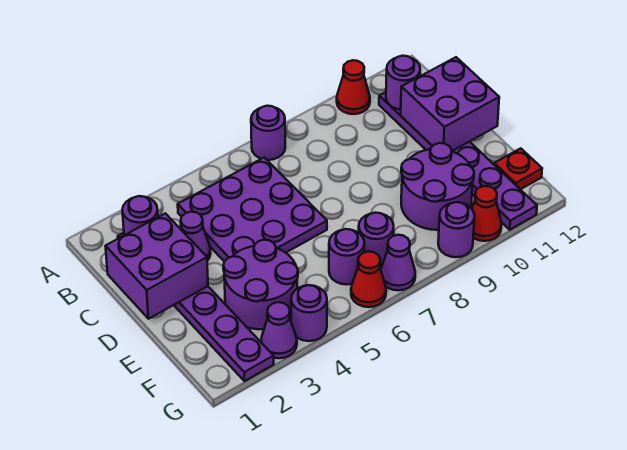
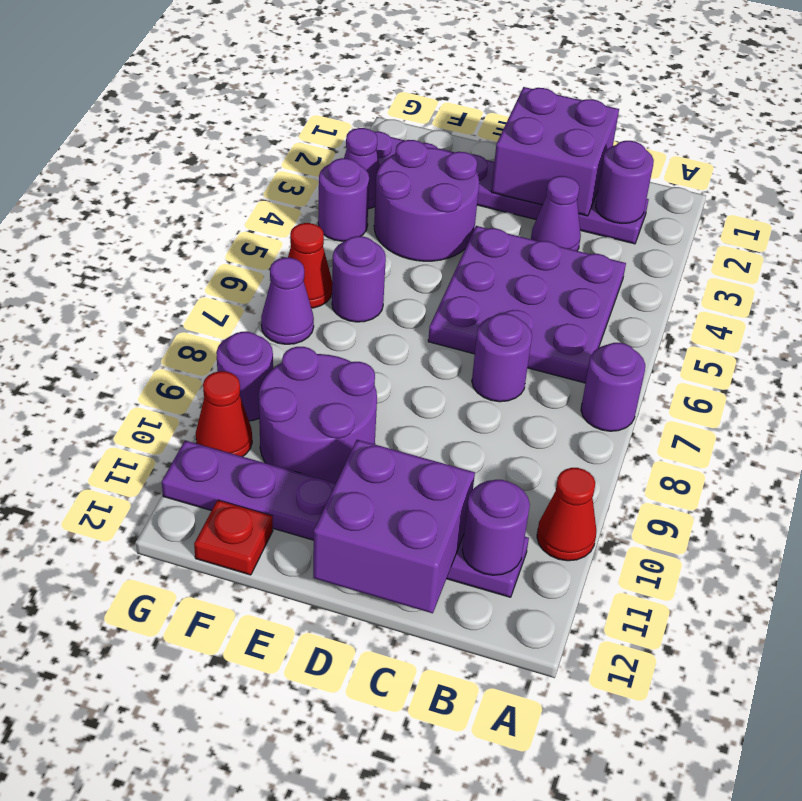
purple 1x1 round brick [359,213,394,267] -> purple 1x1 round brick moved to [472,314,532,402]

